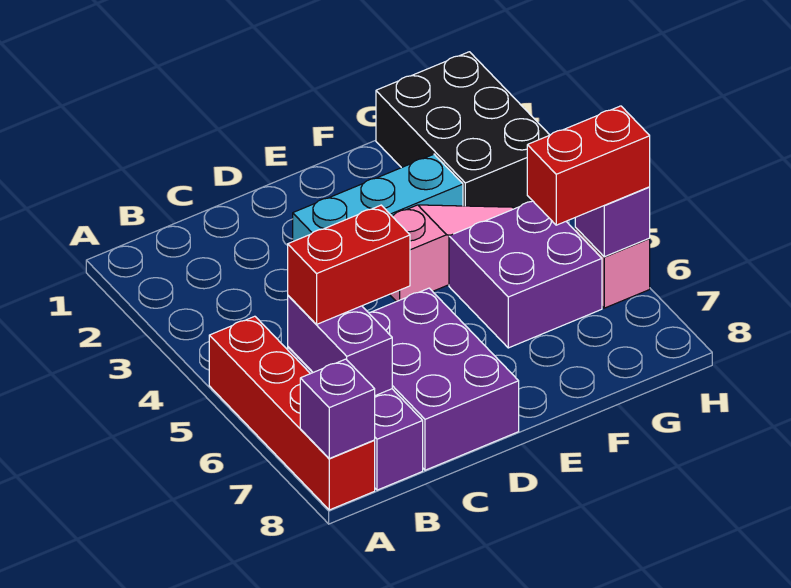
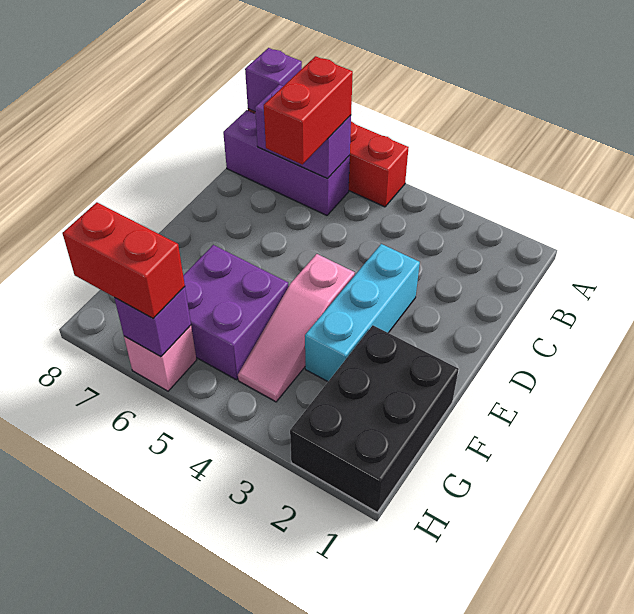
purple 2x3 brick [369,288,519,470] -> none
black 2x3 brick [376,52,549,209] -> black 2x3 brick turned to [290,325,459,512]
red 1x2 brick [527,106,650,225] -> red 1x2 brick turned to [62,202,185,319]

